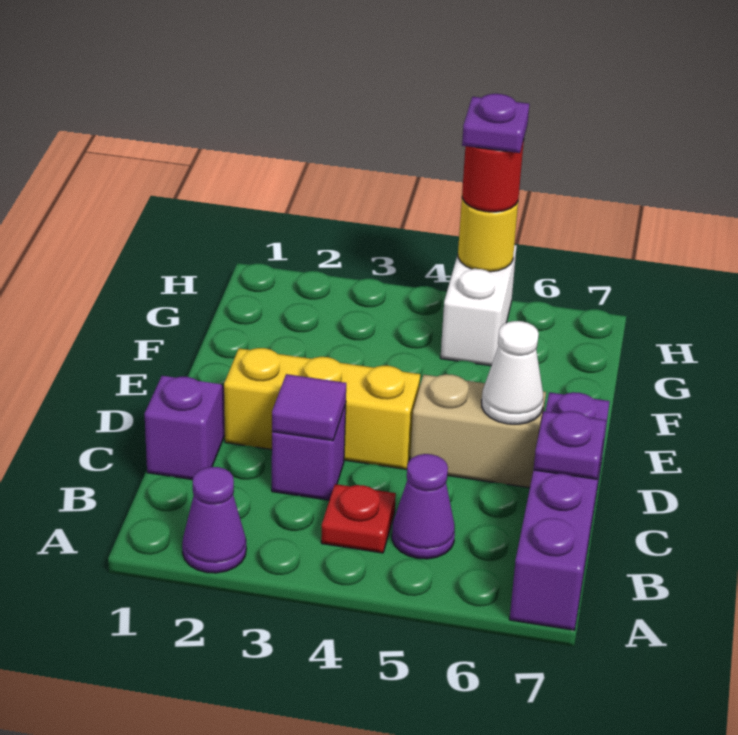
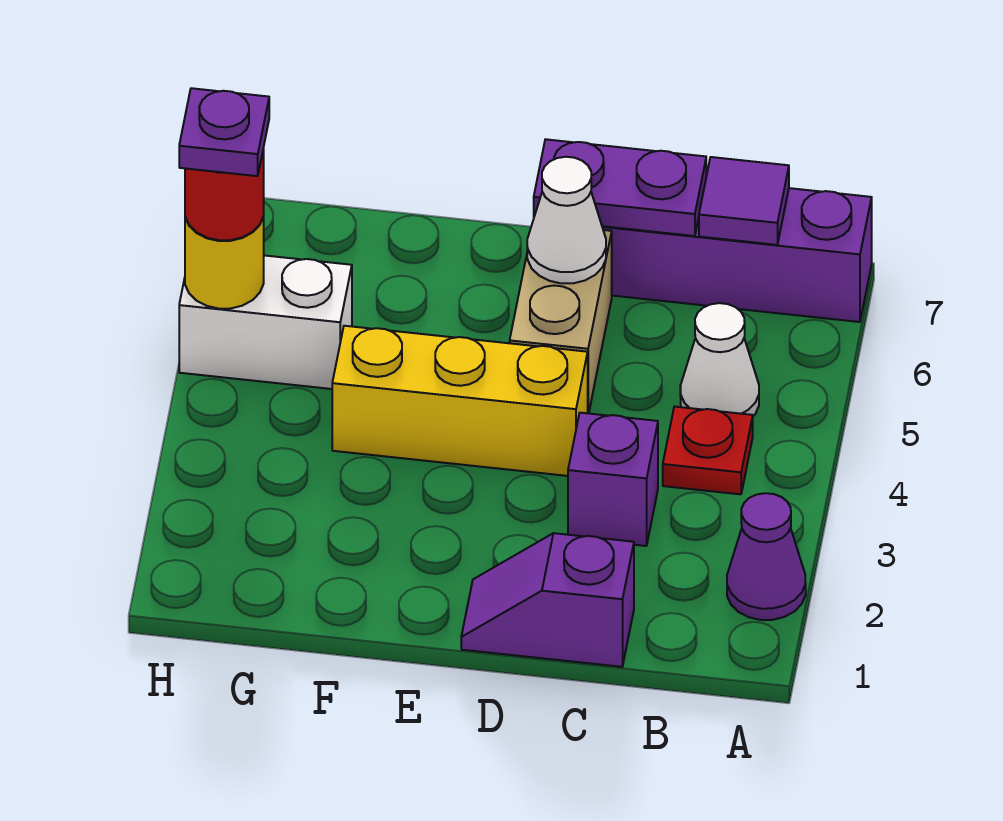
purple 1x1 cone [392,454,455,559] -> white 1x1 cone [680,303,759,416]
purple 1x1 tile [272,374,346,440] -> purple 1x1 tile moved to [699,157,789,245]
purple 1x1 plate [534,411,606,479] -> purple 1x2 plate [534,139,706,236]
yellow 1x3 brick [224,348,420,469] -> yellow 1x3 brick turned to [332,326,588,476]

